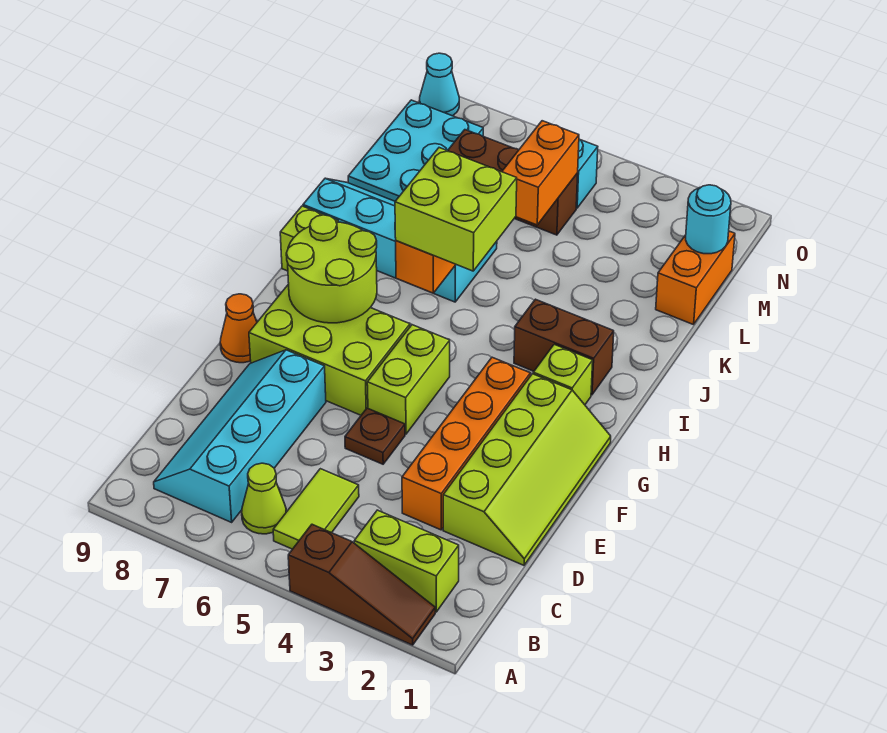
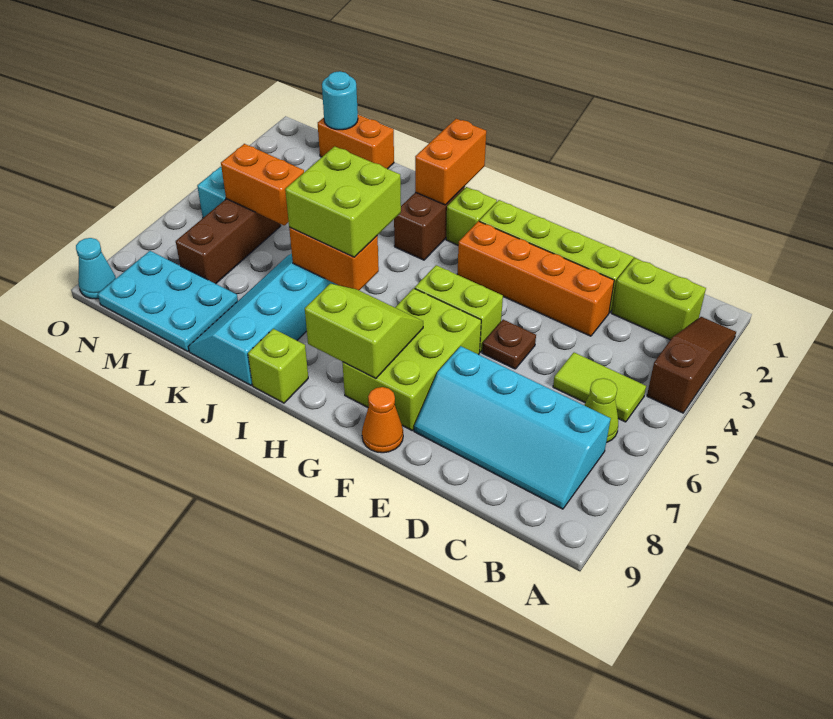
lime 1x2 brick [354,510,459,612] -> lime 1x2 brick turned to [612,258,706,340]
lime 2x2 round brick [286,215,377,323] -> lime 2x2 slope [305,284,423,379]
none -> orange 1x2 brick [415,119,486,205]

